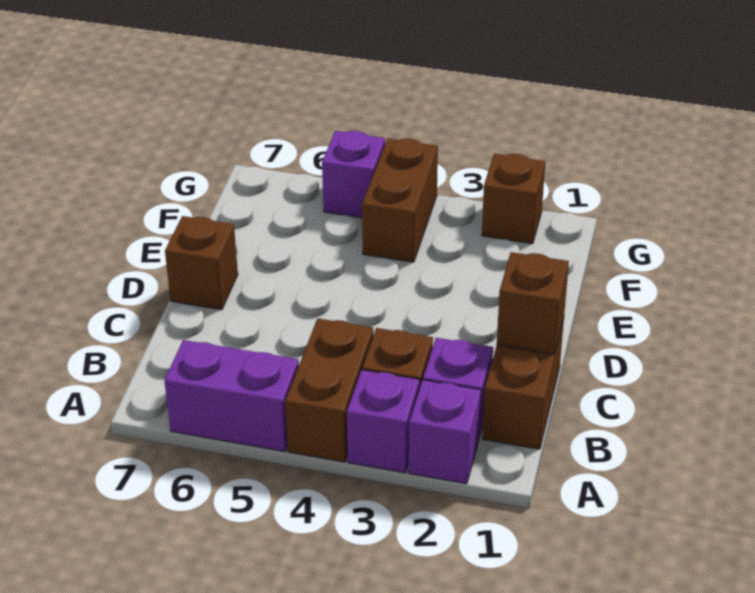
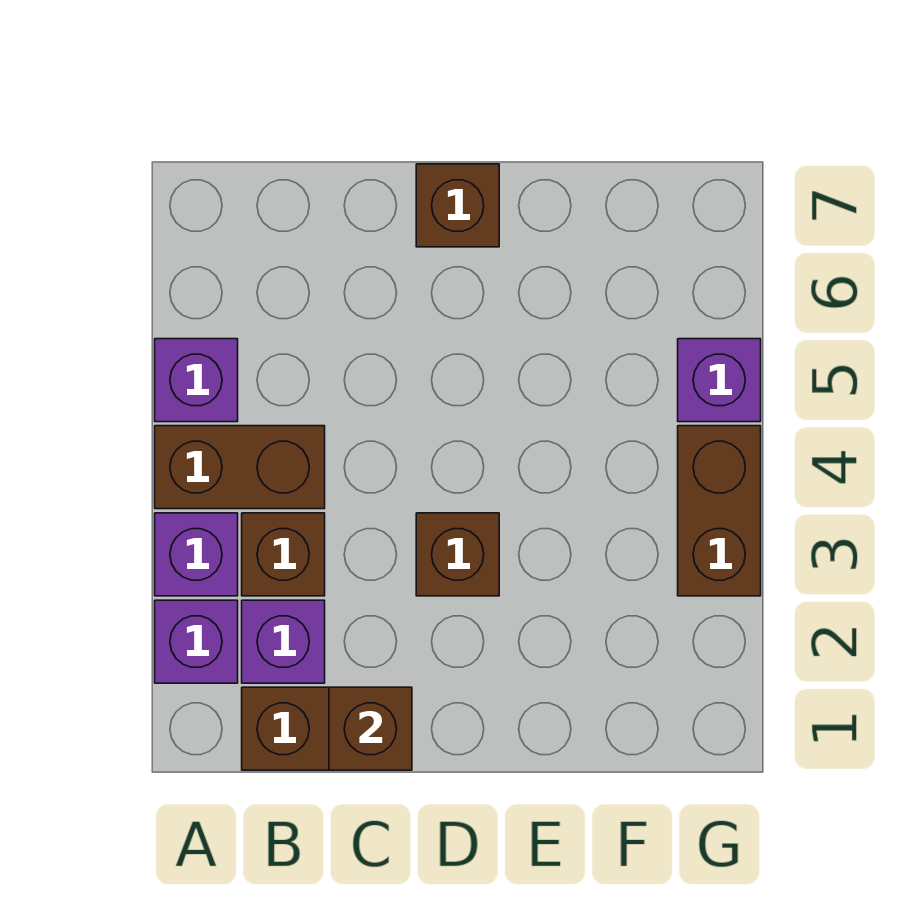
purple 1x2 brick [164,340,299,452] -> purple 1x1 brick [155,339,238,422]
brown 1x2 brick [362,138,438,262] -> brown 1x2 brick turned to [678,426,761,596]
brown 1x1 brick [482,154,545,244] -> brown 1x1 brick moved to [416,513,499,596]

